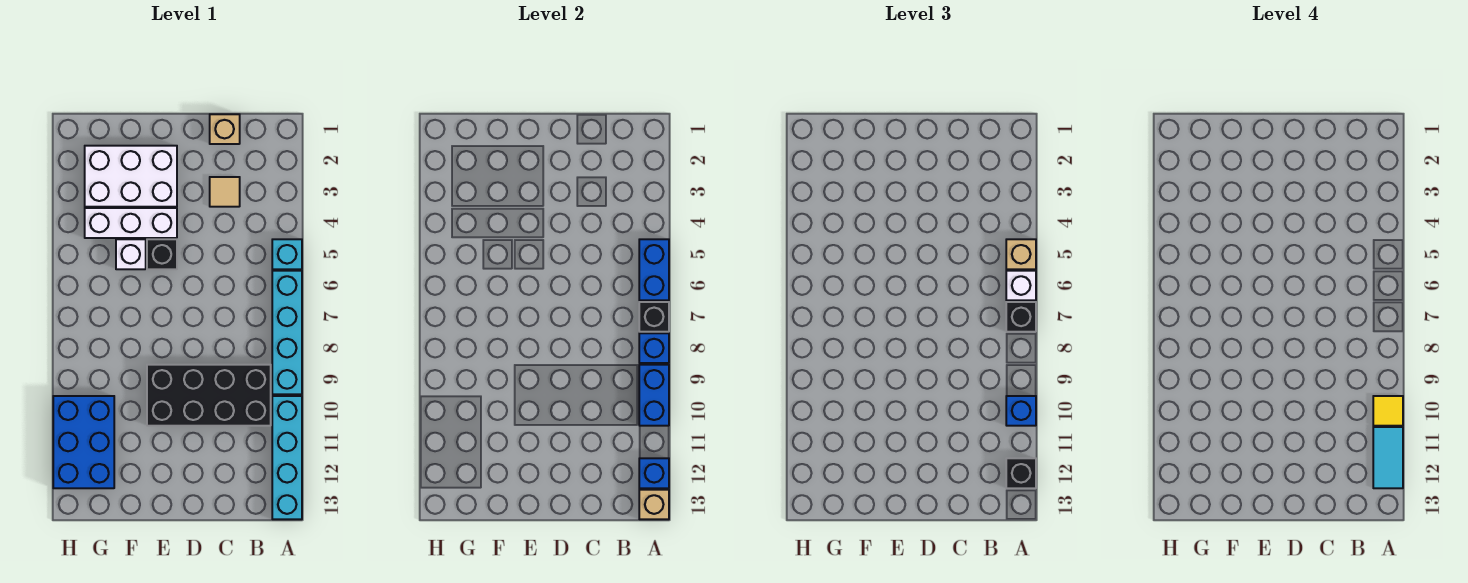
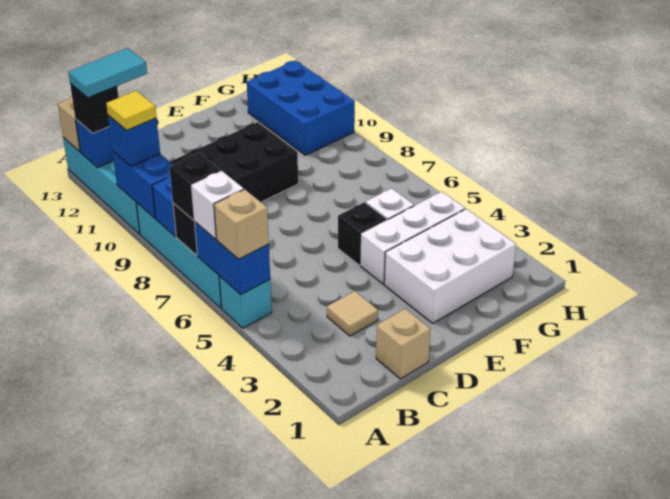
cyan 1x2 tile [1373,427,1403,488] -> cyan 1x2 tile turned to [68,48,147,98]

